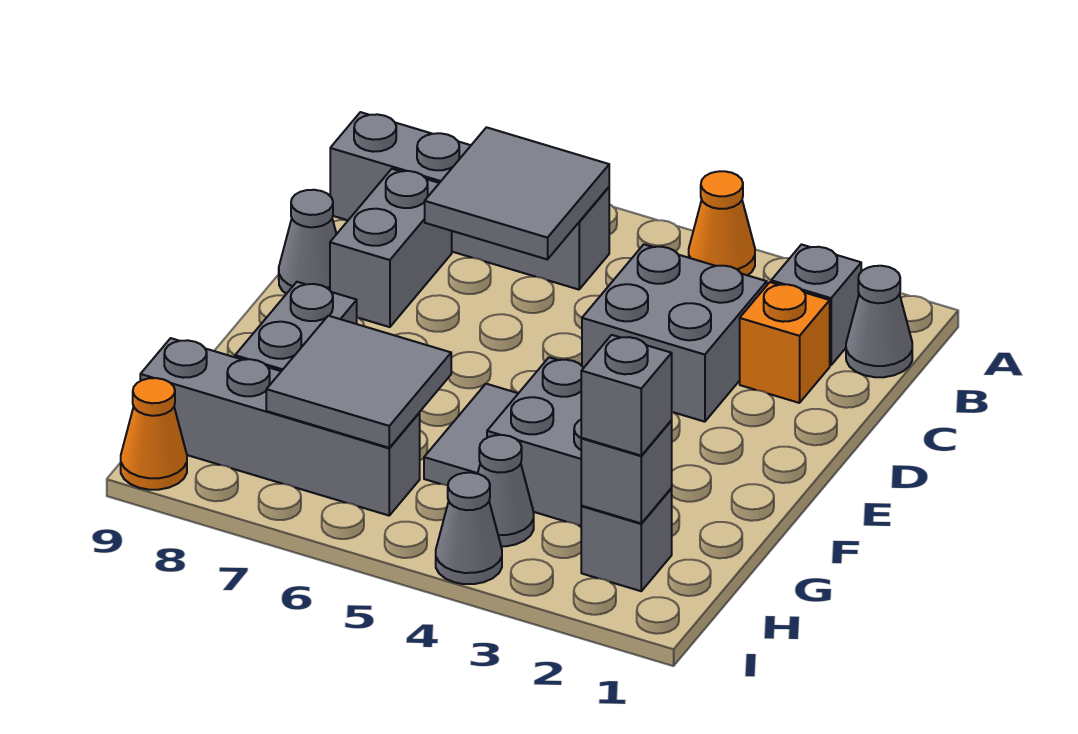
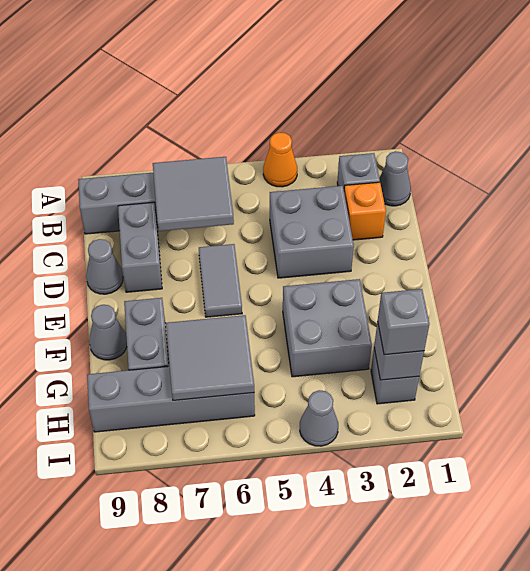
grey 1x2 tile [424,384,518,485] -> grey 1x2 tile moved to [199,244,242,317]
grey 1x1 cone [478,435,534,546] -> grey 1x1 cone moved to [89,305,127,360]
orange 1x1 cone [121,378,187,490] -> none

